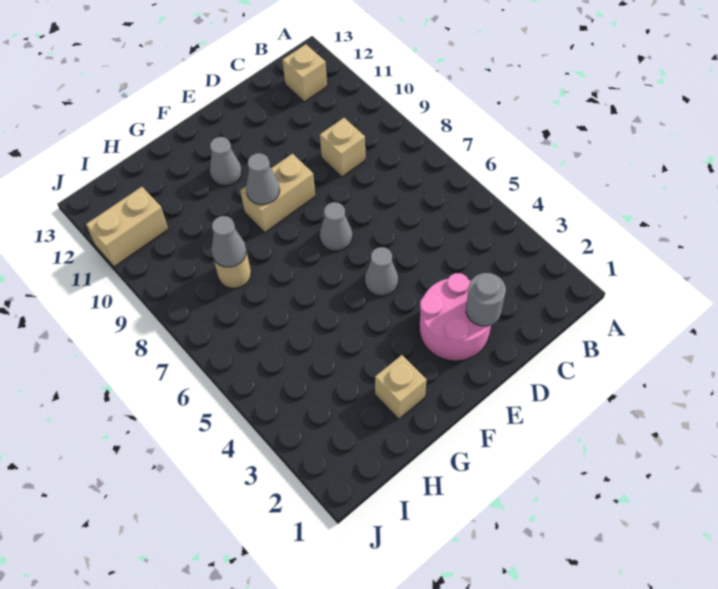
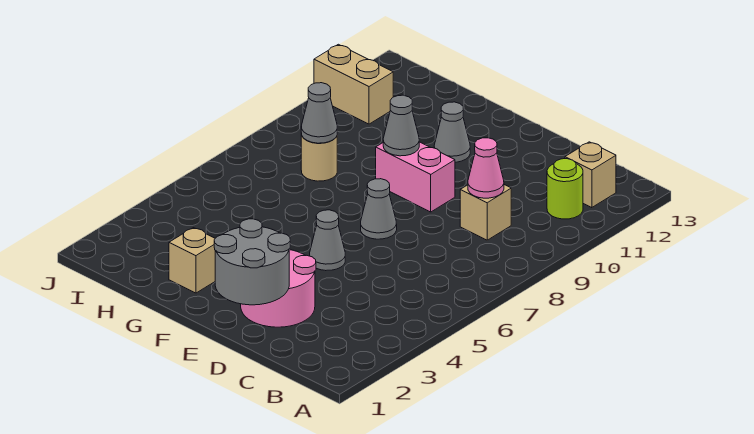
none -> lime 1x1 round brick [547,159,583,219]
none -> pink 1x1 cone [468,138,504,198]
grey 1x1 round brick [466,273,506,326] -> grey 2x2 round brick [214,219,290,305]
tan 1x2 brick [240,154,315,232] -> pink 1x2 brick [376,142,455,212]

